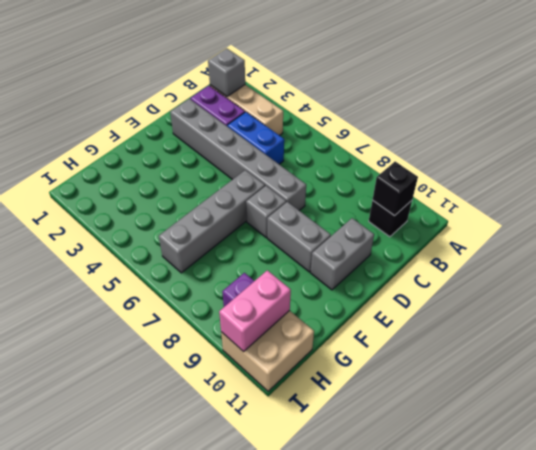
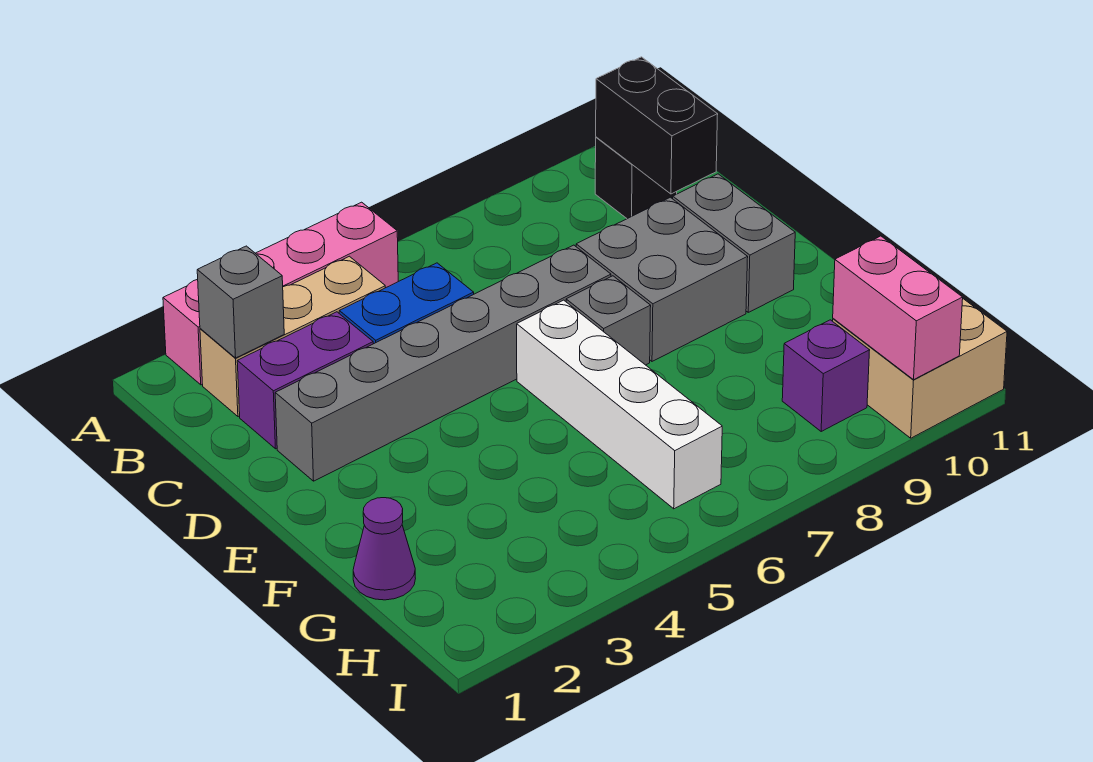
none -> pink 1x4 brick [163,202,398,385]
black 1x1 brick [373,162,418,216] -> black 1x2 brick [596,57,718,194]
grey 1x4 brick [159,170,265,273] -> white 1x4 brick [517,300,722,509]
grey 1x2 brick [267,202,331,272] -> grey 2x2 brick [576,197,748,361]
none -> purple 1x1 cone [353,498,416,600]

